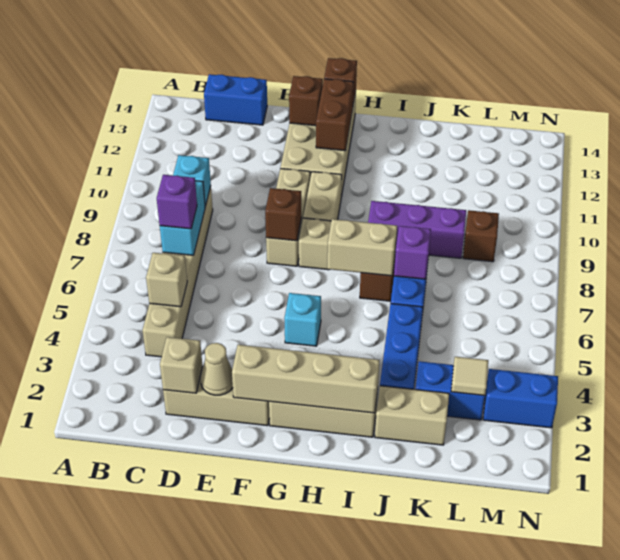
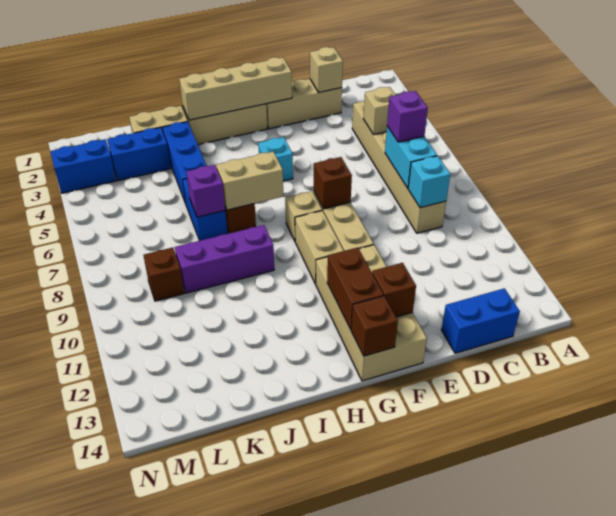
tan 1x1 cone [201,343,233,395] -> none
tan 1x1 tile [451,357,488,396] -> none

